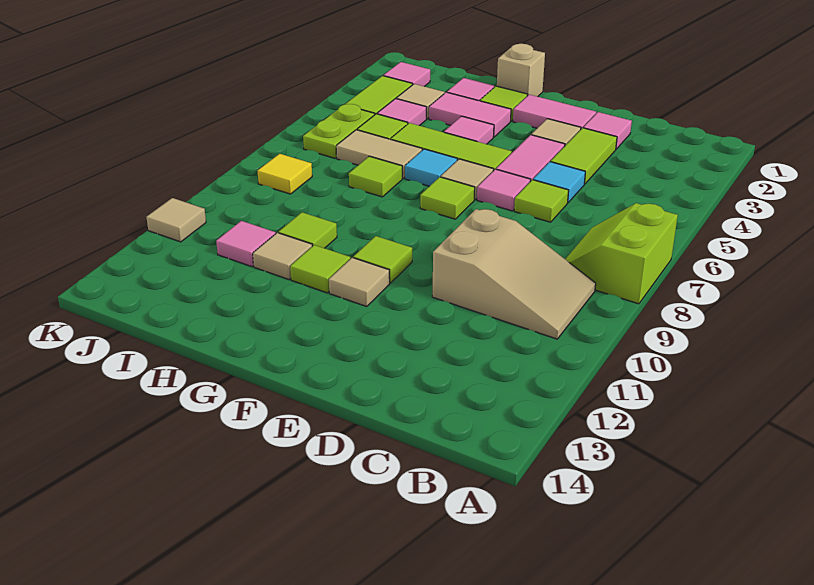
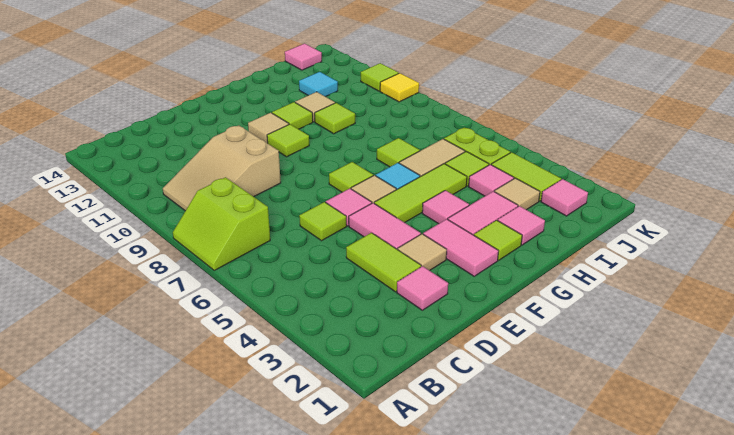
lime 2x2 slope [565,203,678,304] -> lime 2x2 slope turned to [173,177,270,270]
cyan 1x1 tile [533,162,585,203] -> cyan 1x1 tile moved to [299,72,338,97]
pink 1x2 tile [513,95,596,129] -> pink 1x2 tile turned to [423,219,498,276]
tan 1x1 brick [497,44,545,97] -> none
pink 1x1 tile [216,221,276,267] -> pink 1x1 tile moved to [285,44,322,70]
yellow 1x1 tile [258,154,312,194] -> yellow 1x1 tile moved to [380,73,419,102]
tan 1x1 tile [146,198,206,242] -> lime 1x1 tile [361,63,399,91]

